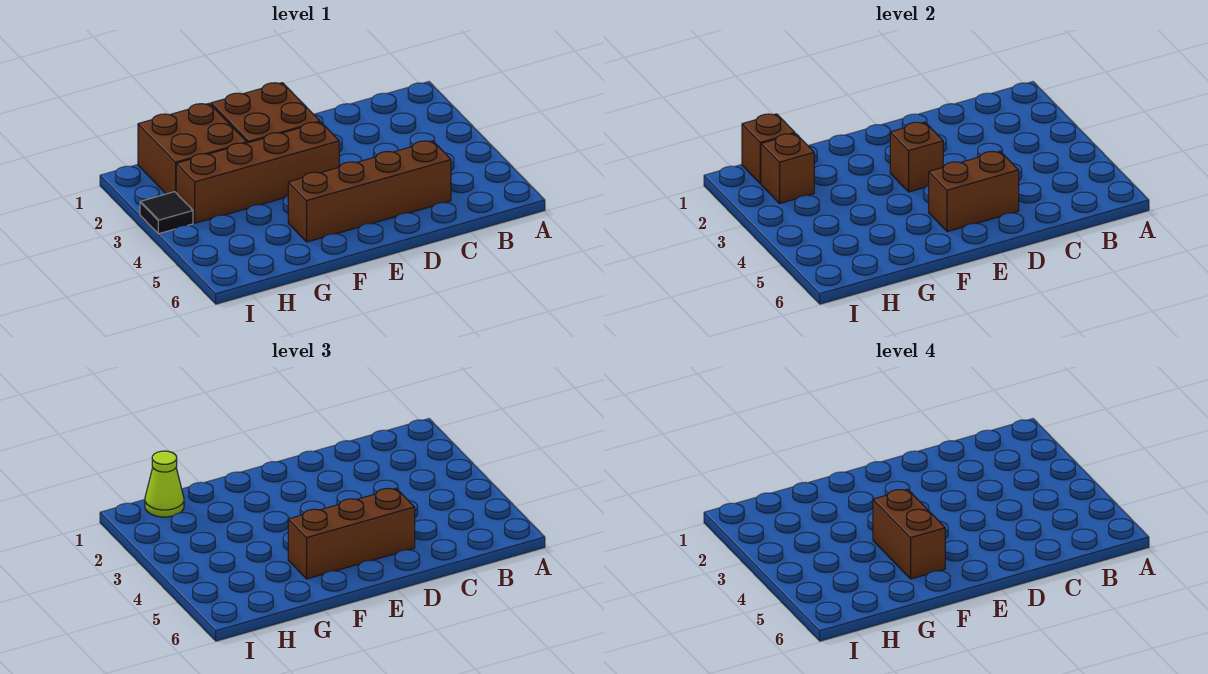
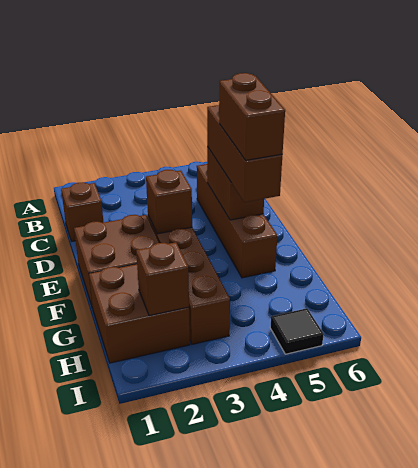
brown 1x2 brick [873,489,945,579] -> brown 1x2 brick turned to [219,73,285,160]
brown 1x1 brick [742,114,795,184] -> brown 1x1 brick moved to [61,182,103,241]
lime 1x1 cone [145,451,184,517] -> none
black 1x1 tile [140,192,193,234] -> black 1x1 tile moved to [270,308,324,354]

